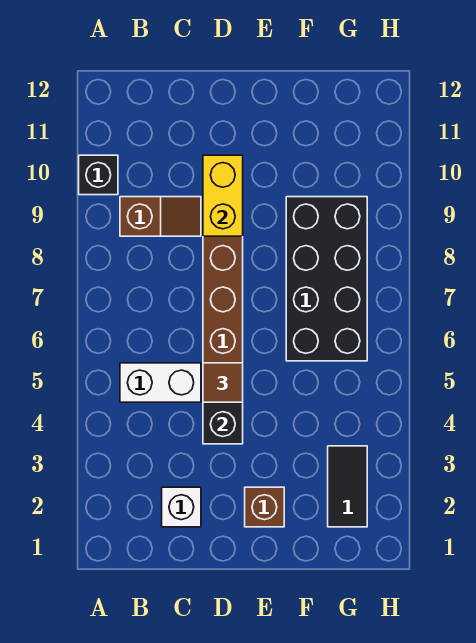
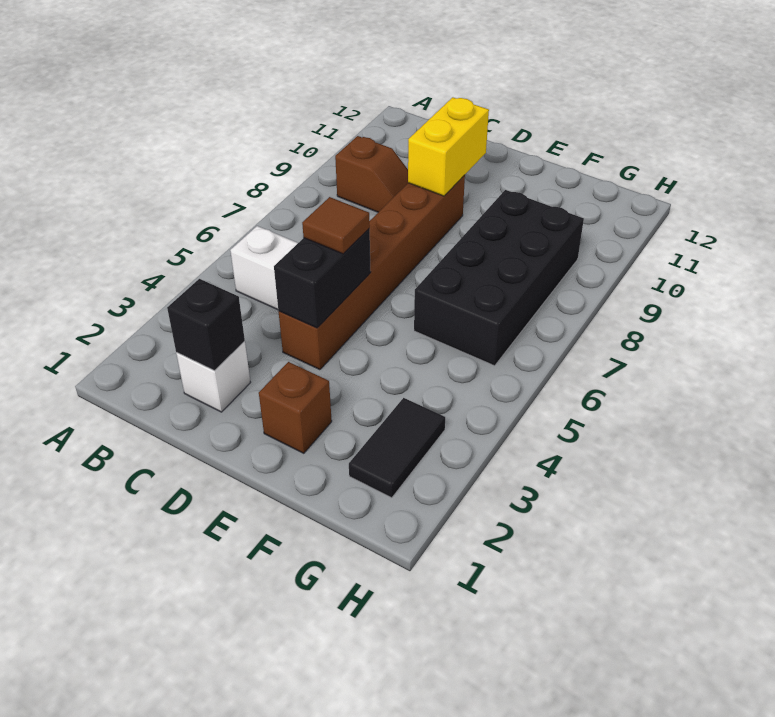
black 1x1 brick [79,155,118,195] -> black 1x1 brick moved to [167,279,245,371]

